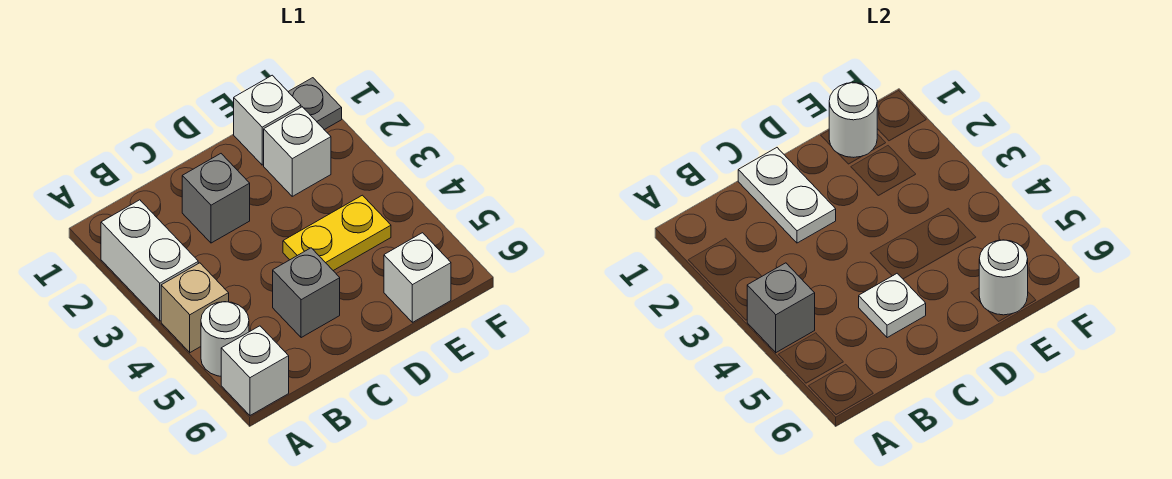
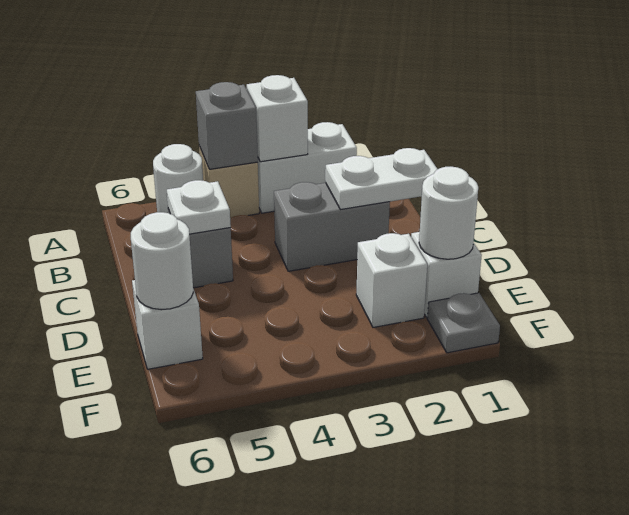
white 1x1 brick [221,326,289,415] -> white 1x1 brick moved to [247,75,308,162]
grey 1x1 brick [182,154,250,243] -> grey 1x2 brick [274,182,390,271]
yellow 1x2 plate [283,195,391,271] -> none

